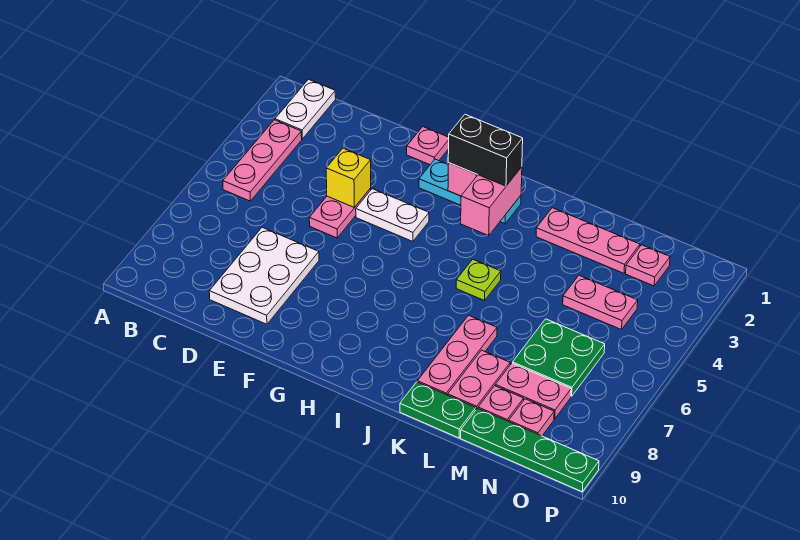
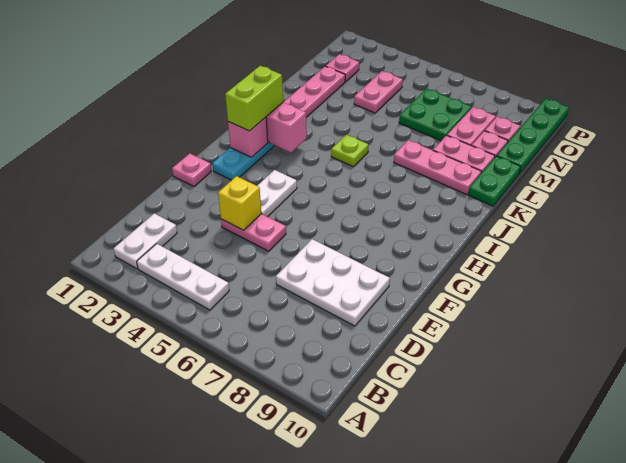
white 1x2 plate [275,79,336,139] -> white 1x2 plate turned to [114,213,177,269]
pink 1x3 plate [223,120,302,201] -> white 1x3 plate [137,244,229,310]
black 1x2 brick [448,114,523,186] -> lime 1x2 brick [225,66,283,131]

